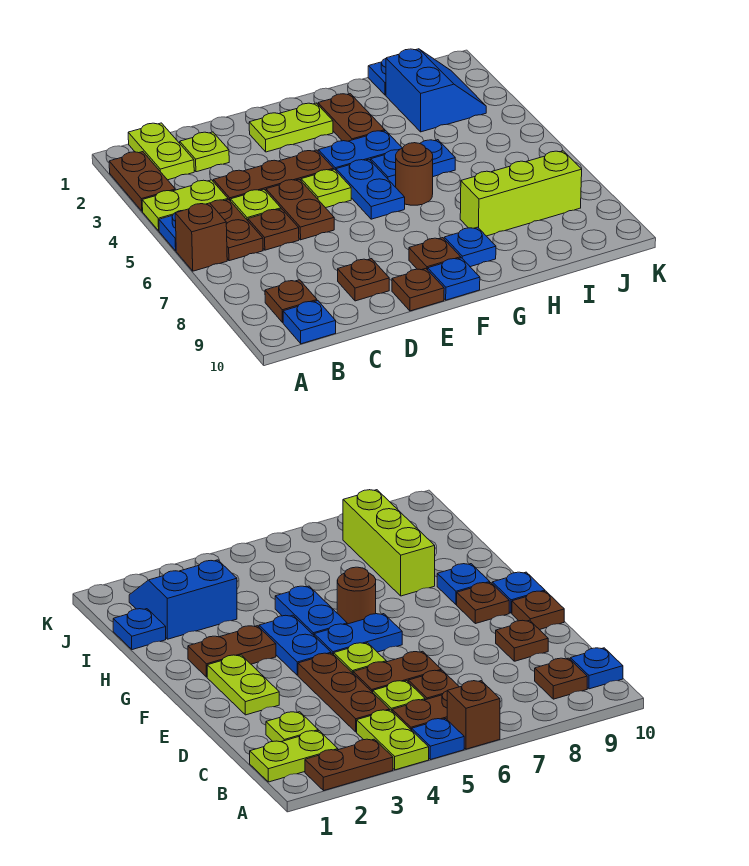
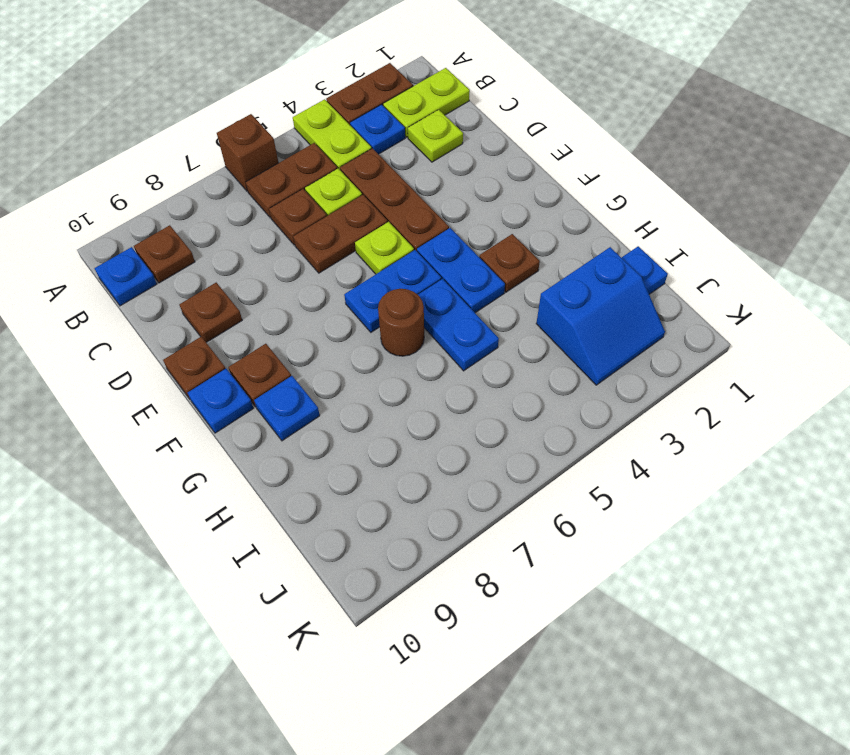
blue 1x1 plate [159,211,180,251] -> blue 1x1 plate moved to [350,105,405,154]
lime 1x2 plate [249,103,333,152] -> none
brown 1x2 plate [318,94,385,141] -> brown 1x1 plate [479,234,540,292]
lime 1x3 brick [460,151,582,236] -> none

